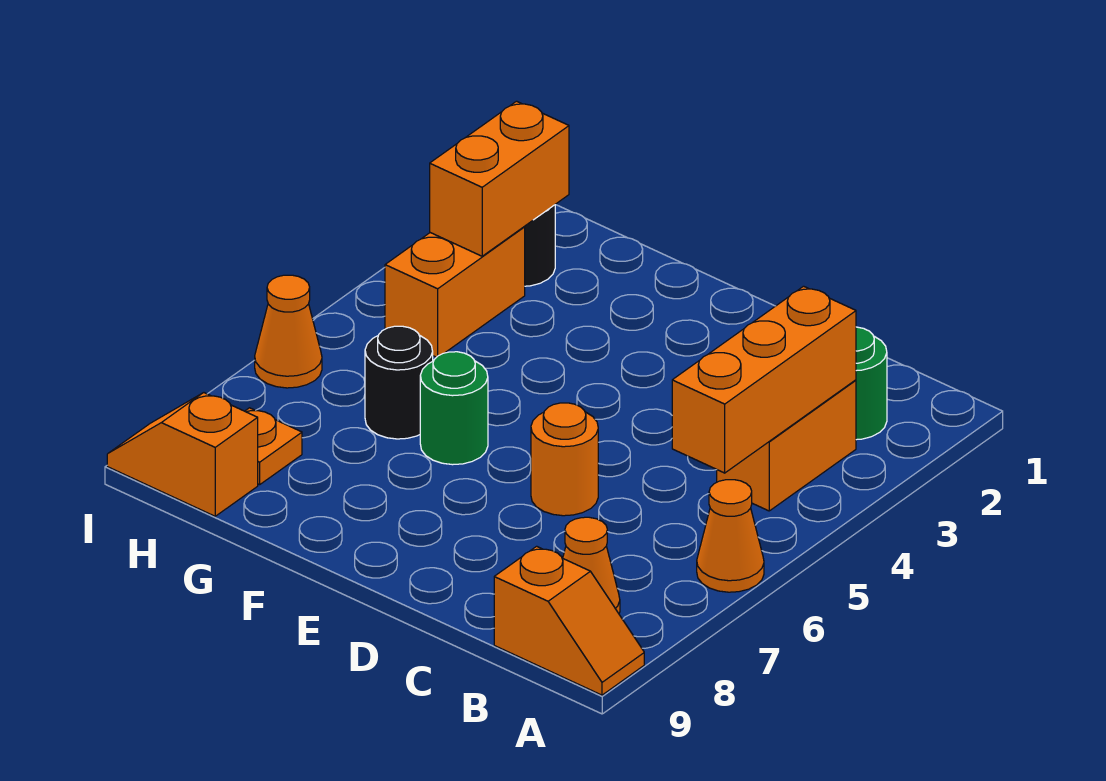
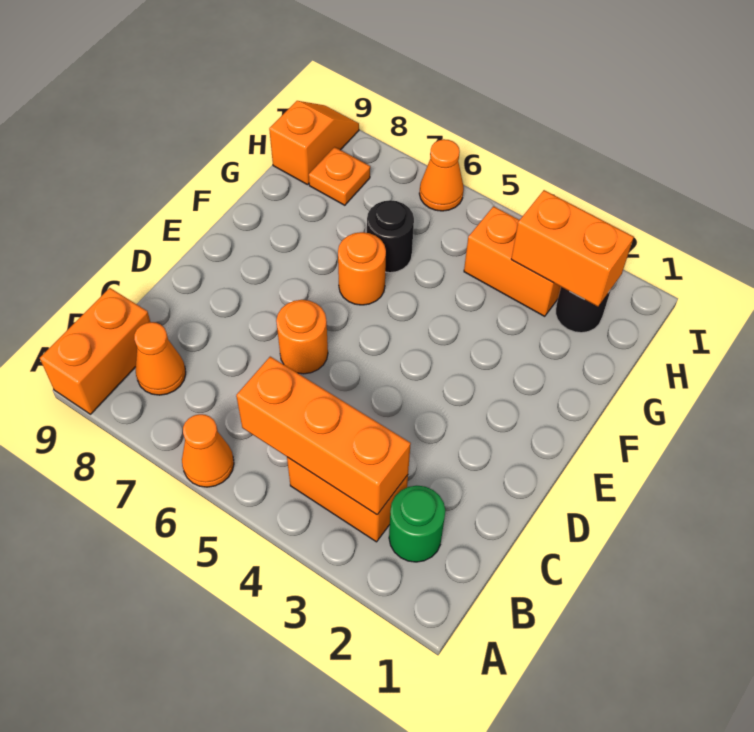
orange 1x2 slope [494,546,644,695] -> orange 1x2 brick [40,288,150,414]
green 1x1 round brick [420,352,488,465] -> orange 1x1 round brick [338,232,386,305]

